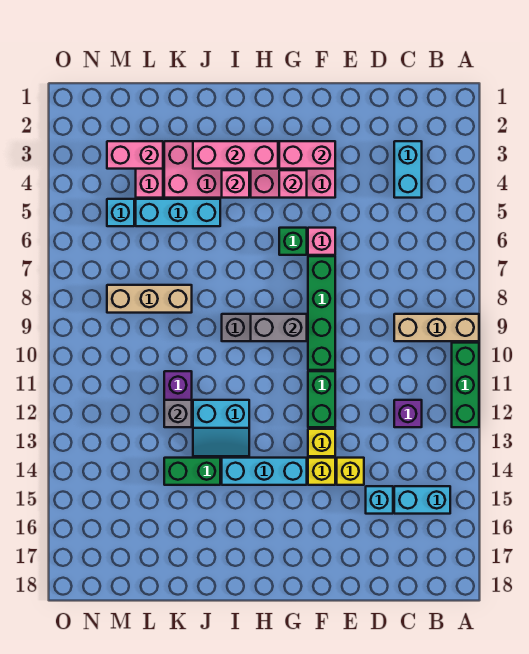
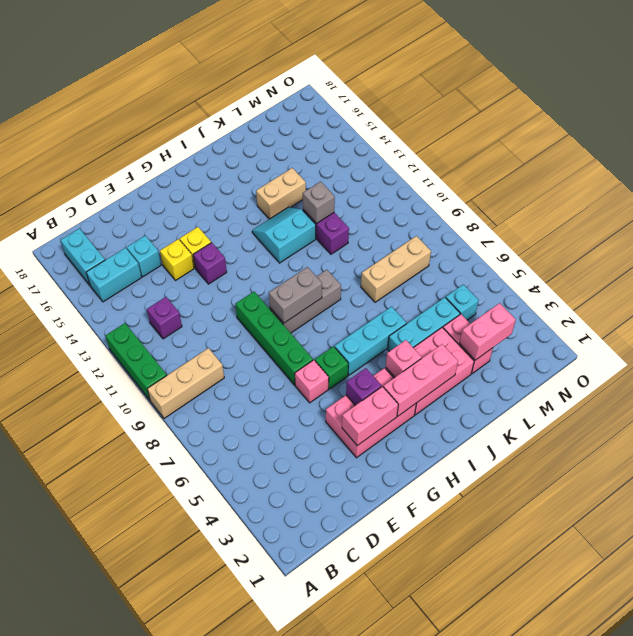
cyan 1x2 brick [394,141,422,198] -> cyan 1x2 brick moved to [61,228,105,285]
green 1x2 brick [308,371,335,427] -> none
yellow 1x1 brick [308,429,335,456] -> purple 1x1 brick [193,243,227,284]
pink 1x1 brick [279,170,307,198] -> purple 1x1 brick [346,368,382,405]
cyan 1x3 brick [222,458,307,485] -> cyan 1x3 brick moved to [335,307,406,375]
green 1x2 brick [164,458,220,485] -> tan 1x2 brick [256,168,306,219]

